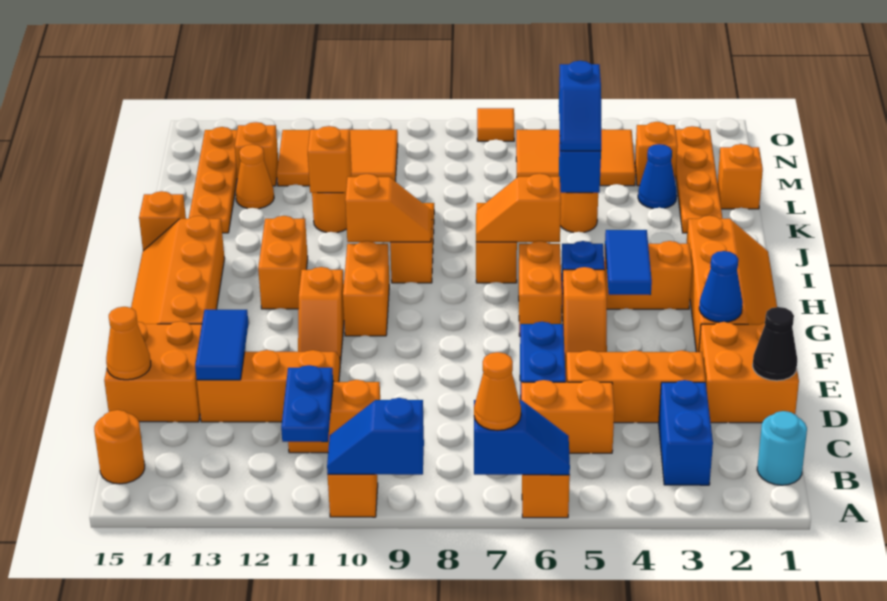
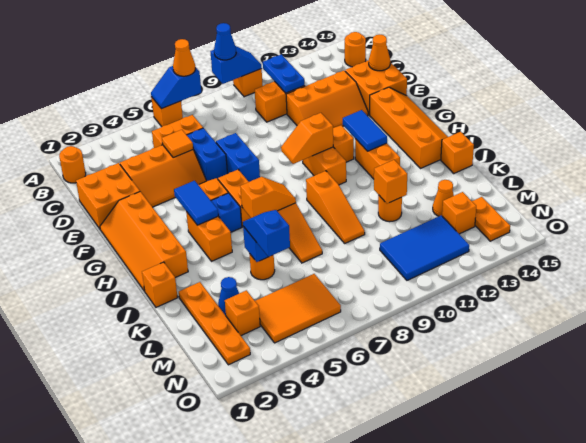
cyan 1x1 round brick [757,411,807,485] -> orange 1x1 round brick [59,146,86,183]
blue 1x2 brick [659,380,713,485] -> blue 1x2 brick moved to [216,133,260,182]
black 1x1 cone [753,307,797,381] -> none
blue 1x2 tile [195,310,248,380] -> blue 1x2 tile moved to [343,110,387,151]
blue 1x1 cone [699,251,743,322] -> blue 1x1 cone moved to [214,23,236,60]
orange 1x2 brick [604,241,692,309] -> orange 1x2 brick turned to [186,212,232,261]
orange 1x2 slope [345,174,432,242] -> orange 1x2 slope moved to [281,113,333,164]
orange 1x4 plate [189,127,237,233] -> orange 1x2 plate [472,197,510,241]
orange 1x1 brick [718,144,763,209] -> orange 1x1 brick moved to [142,262,178,307]
orange 2x3 tile [277,130,398,186] -> blue 2x3 tile [380,215,469,280]
orange 1x1 tile [477,108,514,141] -> orange 1x1 tile moved to [162,130,193,158]

